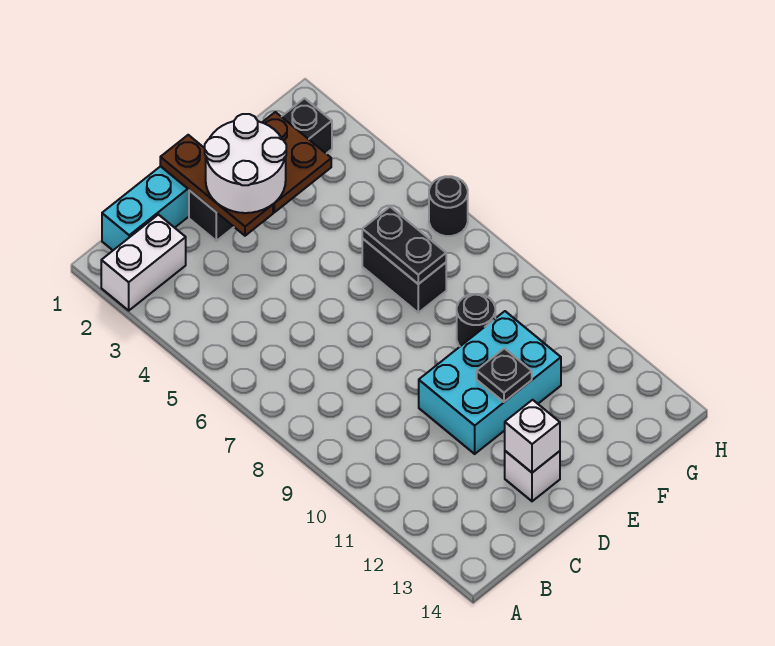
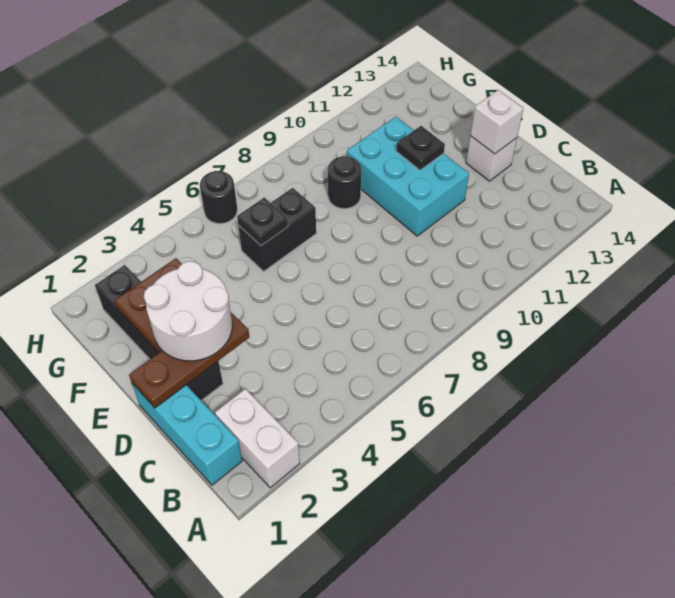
black 1x2 plate [362,207,446,284] -> black 1x1 plate [237,198,288,246]

